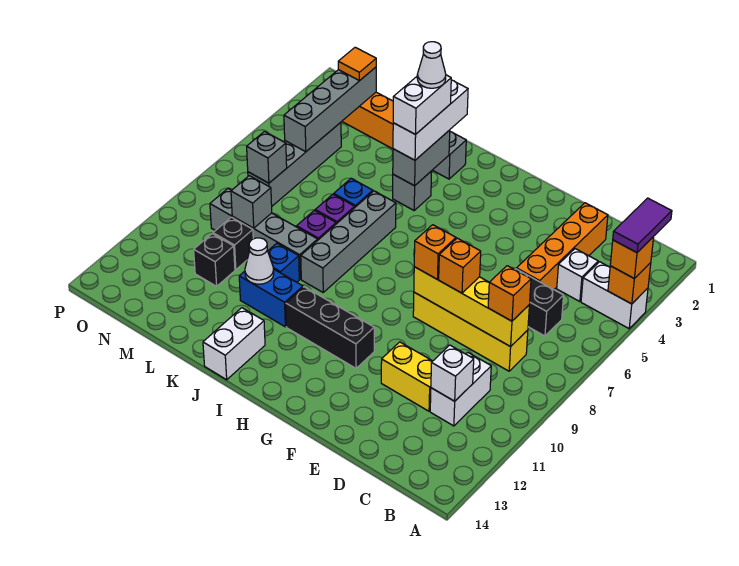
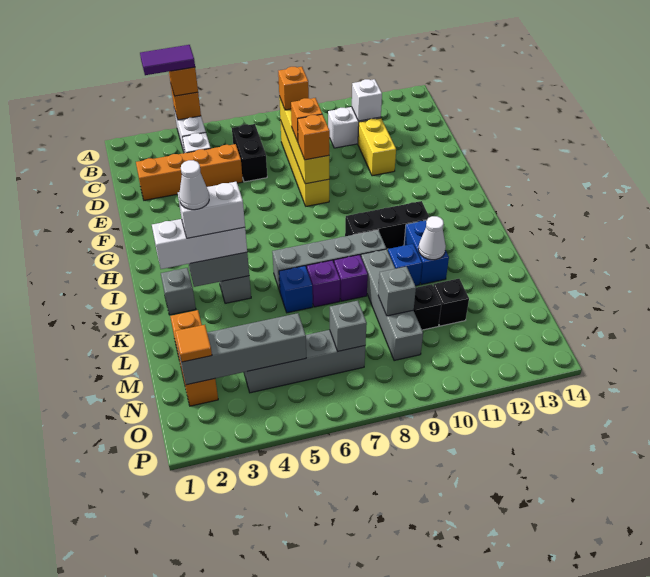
black 1x3 brick [286,287,374,368] -> black 1x3 brick turned to [345,201,429,249]
white 1x2 brick [203,308,265,380] -> none

